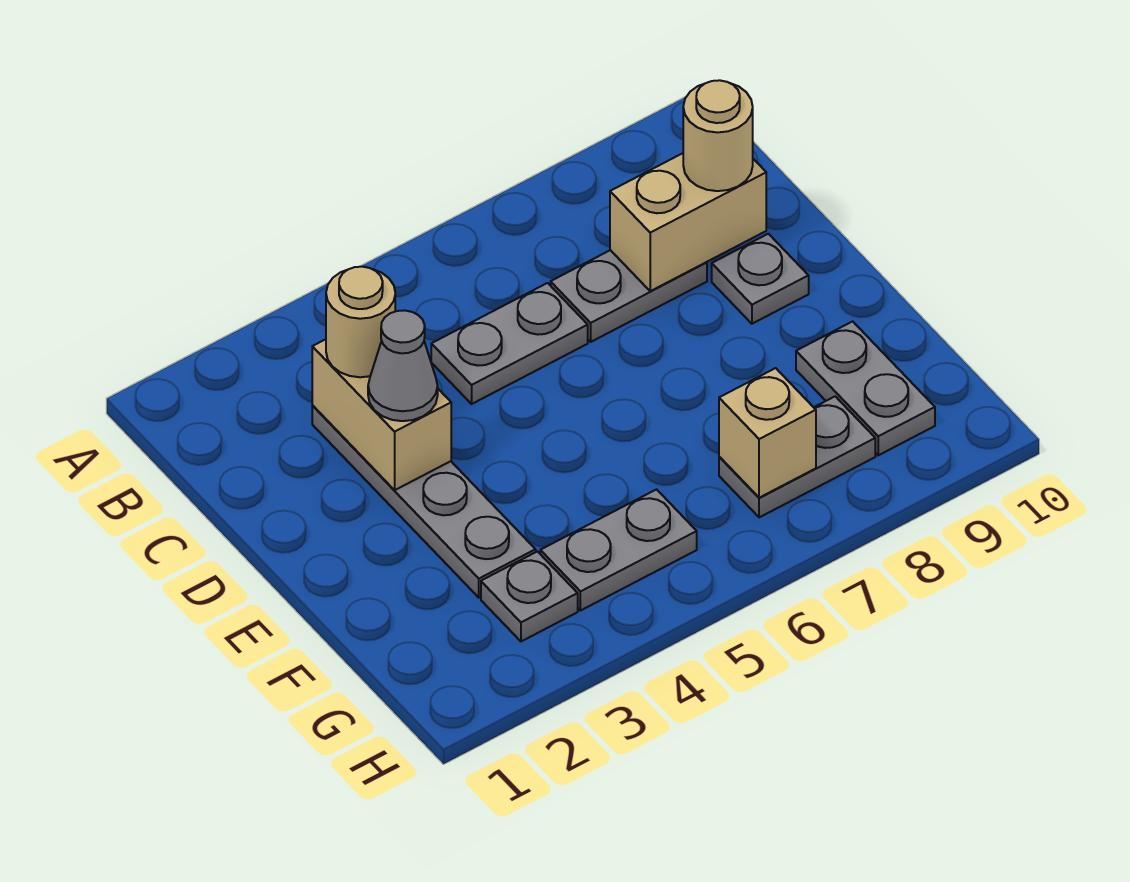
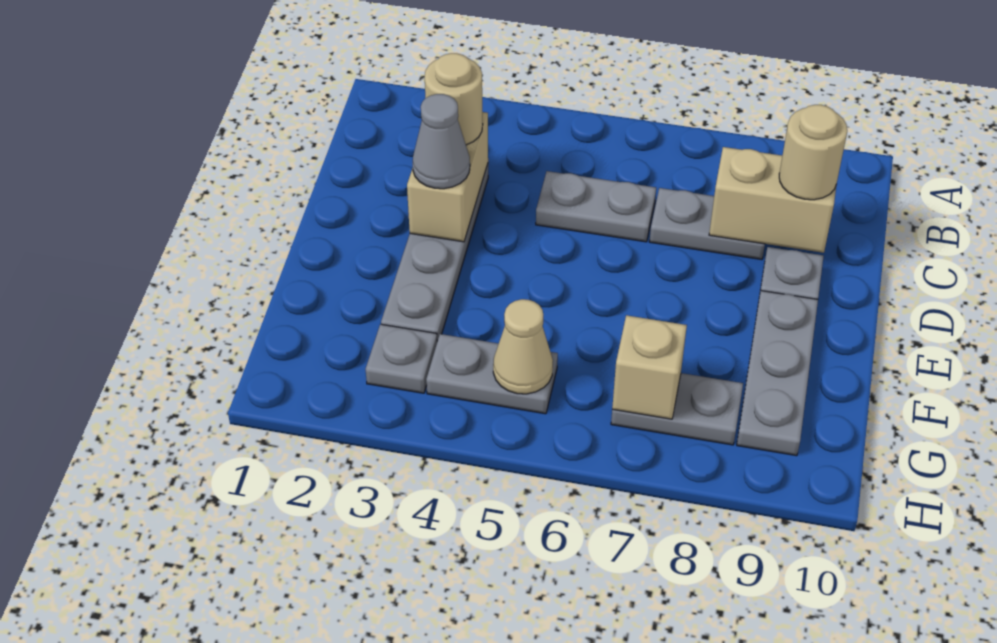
grey 1x2 plate [796,321,935,455] -> grey 1x3 plate [737,291,818,456]
none -> tan 1x1 cone [493,299,553,394]

